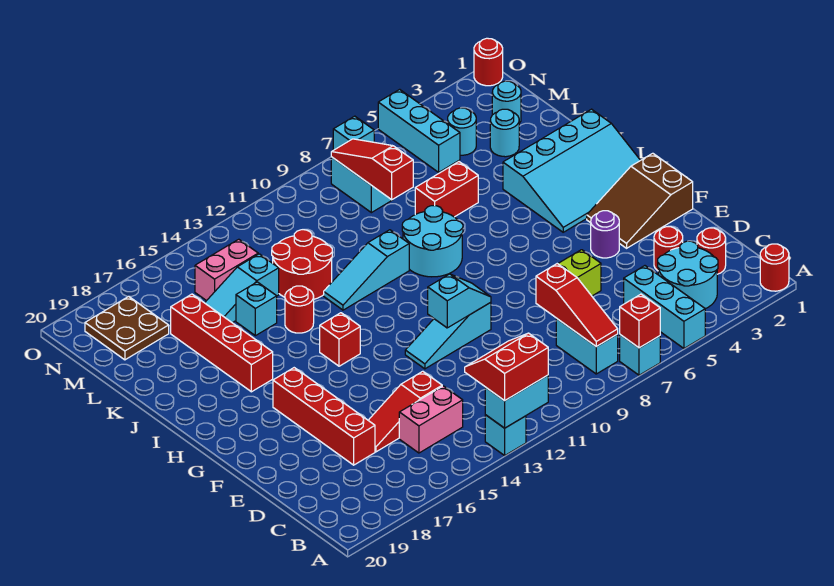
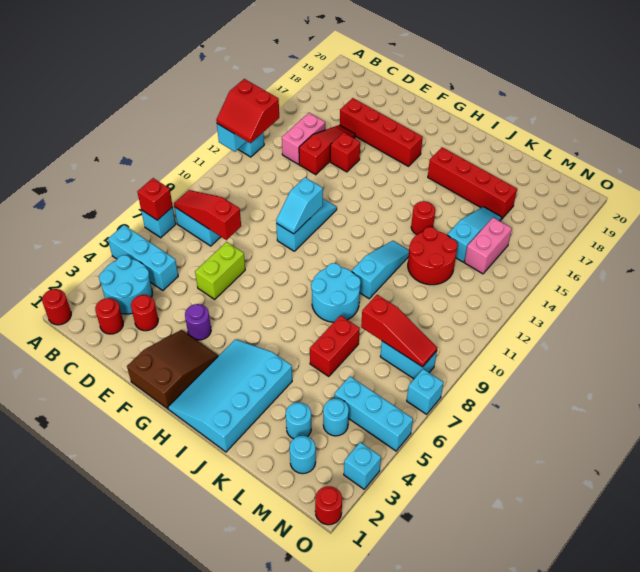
red 2x2 slope [465,333,548,401] -> red 2x2 slope turned to [216,79,279,143]
red 1x1 brick [320,313,360,366] -> red 1x1 brick moved to [330,132,360,172]
cyan 1x1 brick [236,282,277,336] -> cyan 1x1 brick moved to [344,442,381,489]
brown 2x2 plate [85,296,169,360] -> none

